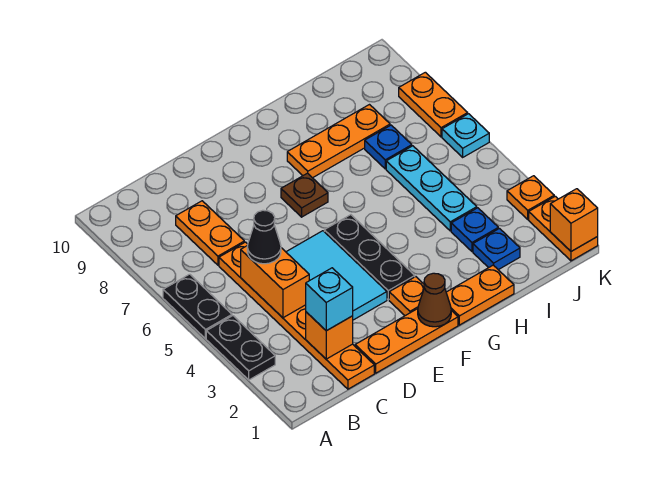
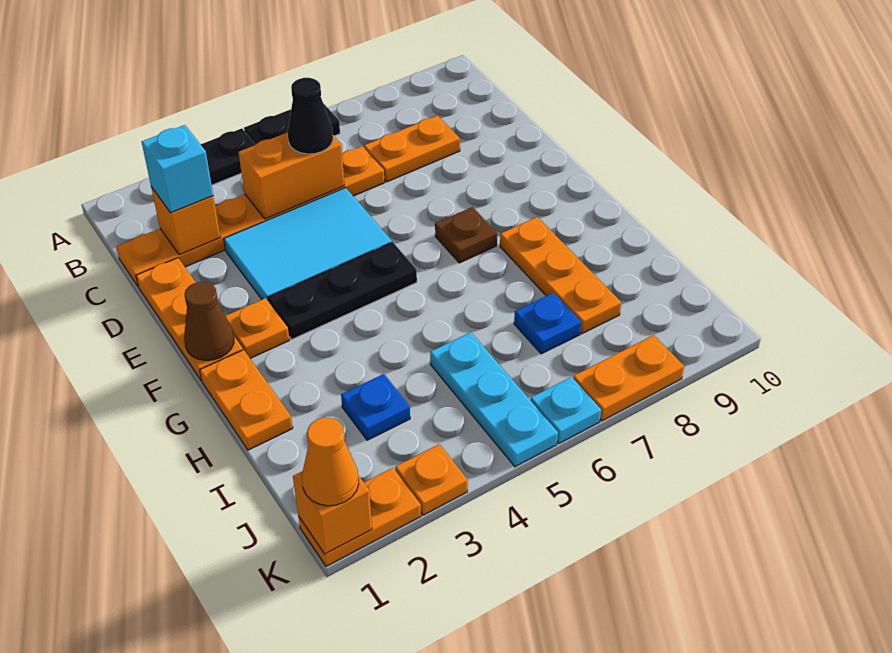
blue 1x1 plate [473,229,520,270] -> none
cyan 1x3 plate [386,146,477,231] -> cyan 1x3 plate turned to [430,332,558,467]
none -> orange 1x1 cone [302,418,359,506]

